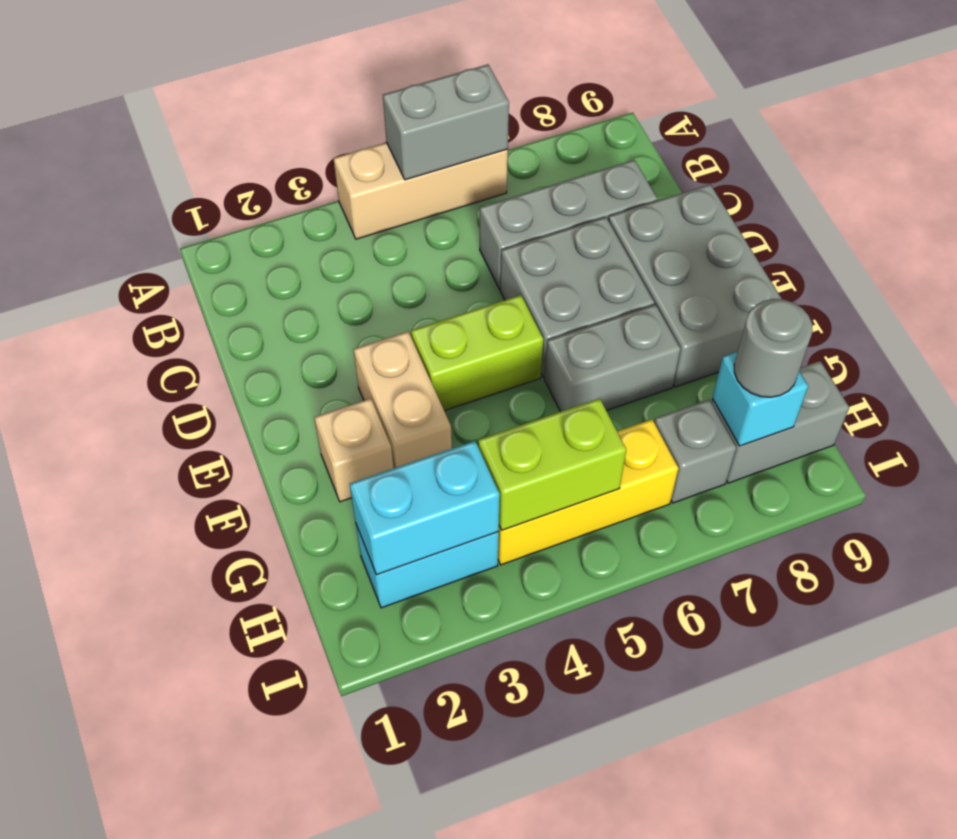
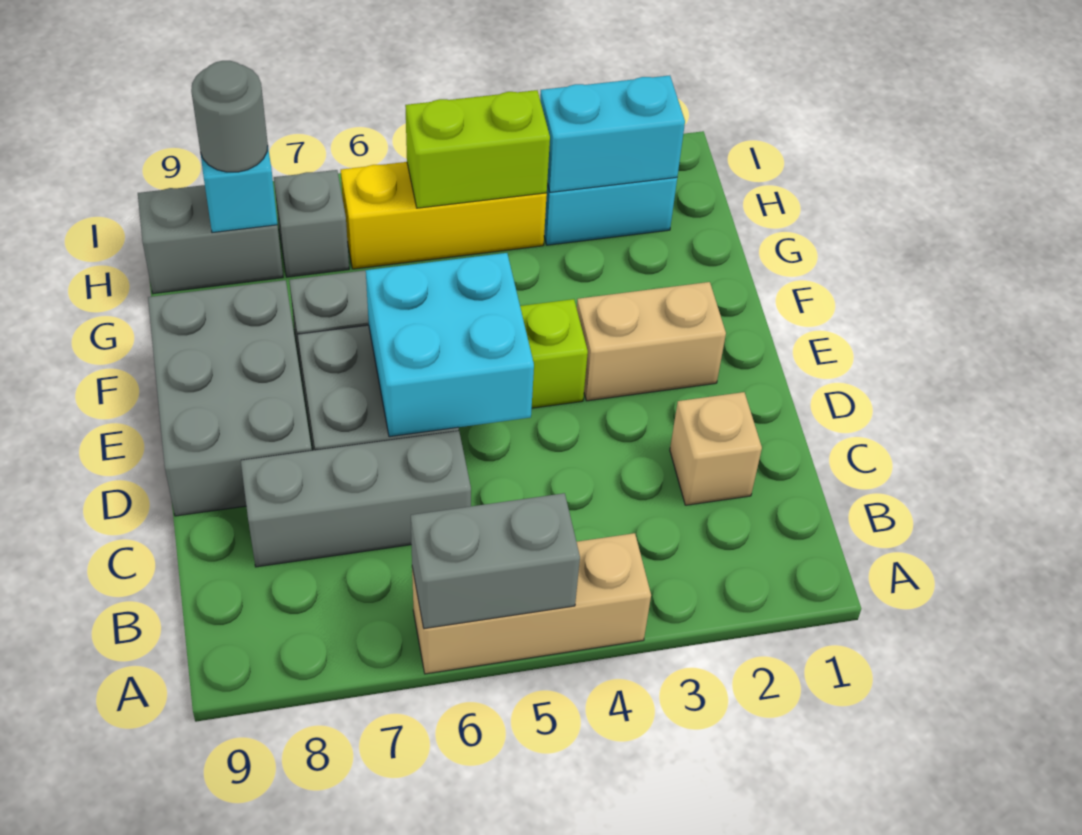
none -> cyan 2x2 brick [366,253,534,437]
tan 1x2 brick [354,332,452,468] -> tan 1x2 brick turned to [577,282,726,401]
tan 1x1 brick [314,398,394,502] -> tan 1x1 brick moved to [670,392,762,505]

